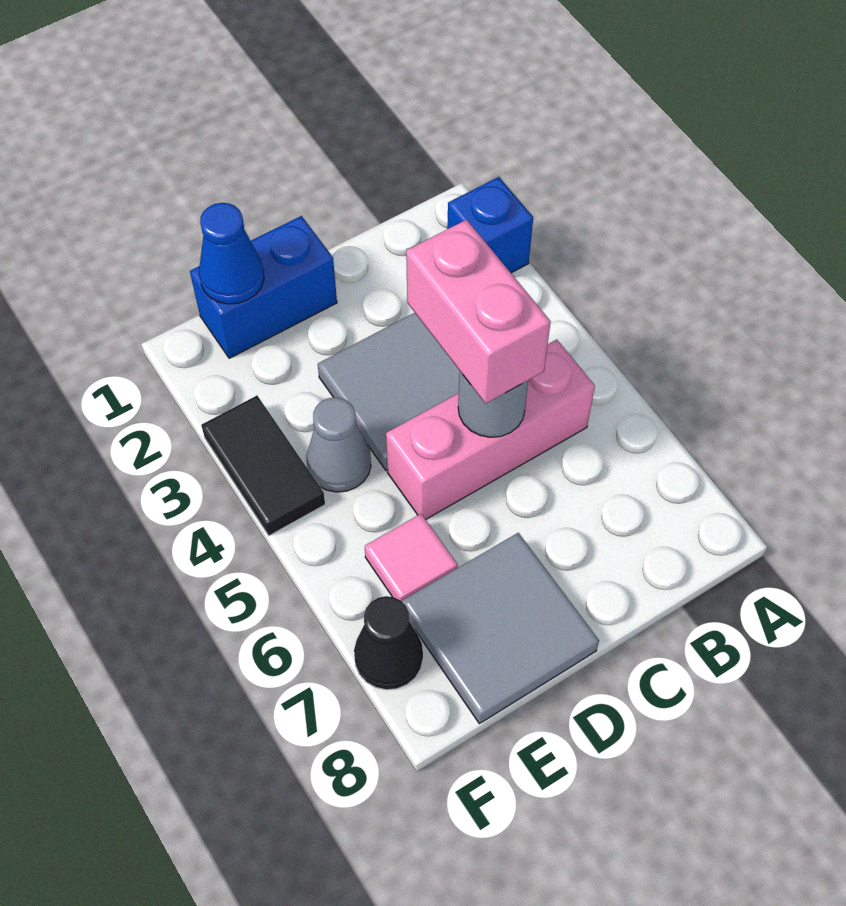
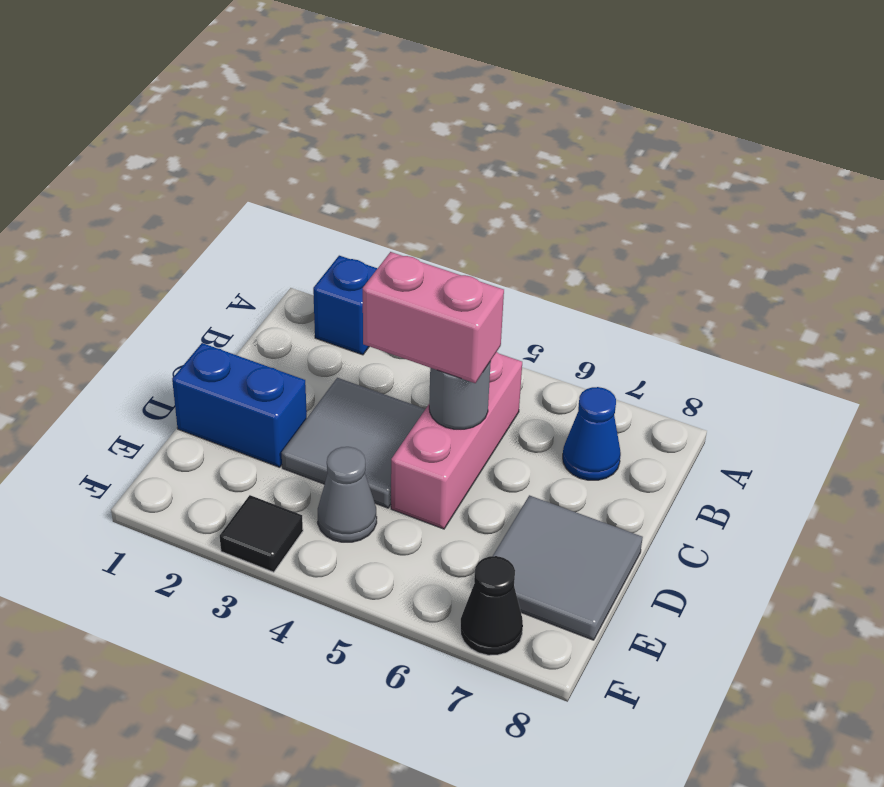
blue 1x2 brick [190,216,337,358] -> blue 1x2 brick turned to [172,343,307,467]
blue 1x1 cone [199,203,264,304] -> blue 1x1 cone moved to [563,387,621,480]
pink 1x1 tile [365,514,458,601] -> none
black 1x2 tile [201,396,325,536] -> black 1x1 tile [220,495,303,572]

